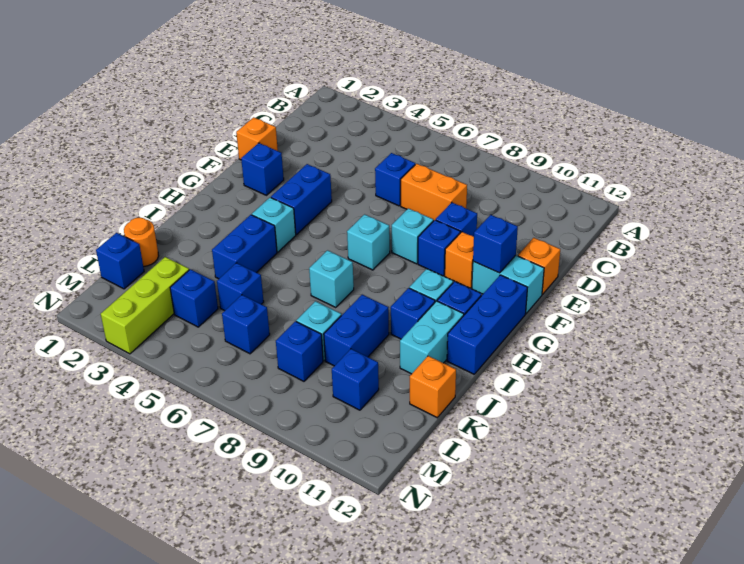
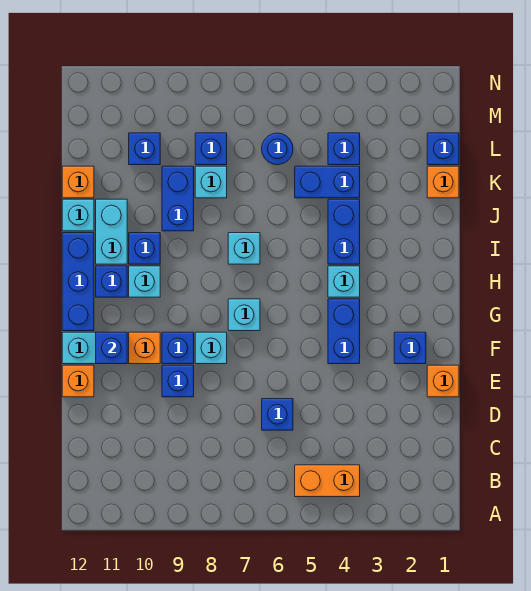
orange 1x2 brick [401,164,467,221] -> orange 1x2 brick moved to [295,465,360,497]
none -> cyan 1x1 brick [62,199,94,231]
orange 1x1 round brick [124,218,159,267] -> orange 1x1 brick [427,166,459,198]
blue 1x1 brick [217,263,264,311] -> blue 1x2 brick [295,166,360,198]
lime 1x3 brick [101,257,189,354] -> none
blue 1x1 brick [222,295,270,354] -> blue 1x1 round brick [262,133,293,165]

